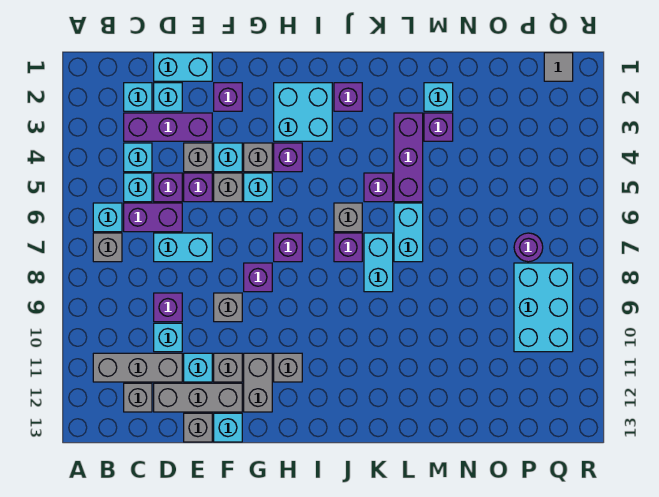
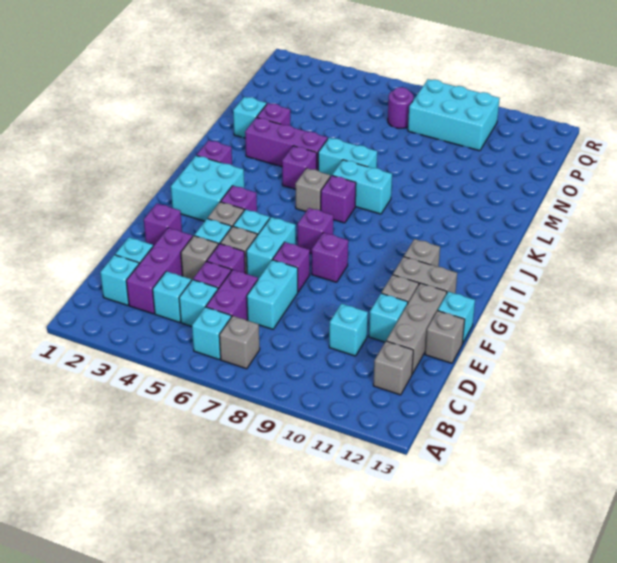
grey 1x3 brick [93,353,182,382] -> none
cyan 1x2 brick [154,53,212,81] -> cyan 1x2 brick moved to [246,217,296,279]
purple 1x1 brick [154,293,182,322] -> purple 1x1 brick moved to [273,242,310,292]
grey 1x1 brick [214,293,242,322] -> none
grey 1x1 tile [544,53,573,81] -> none

